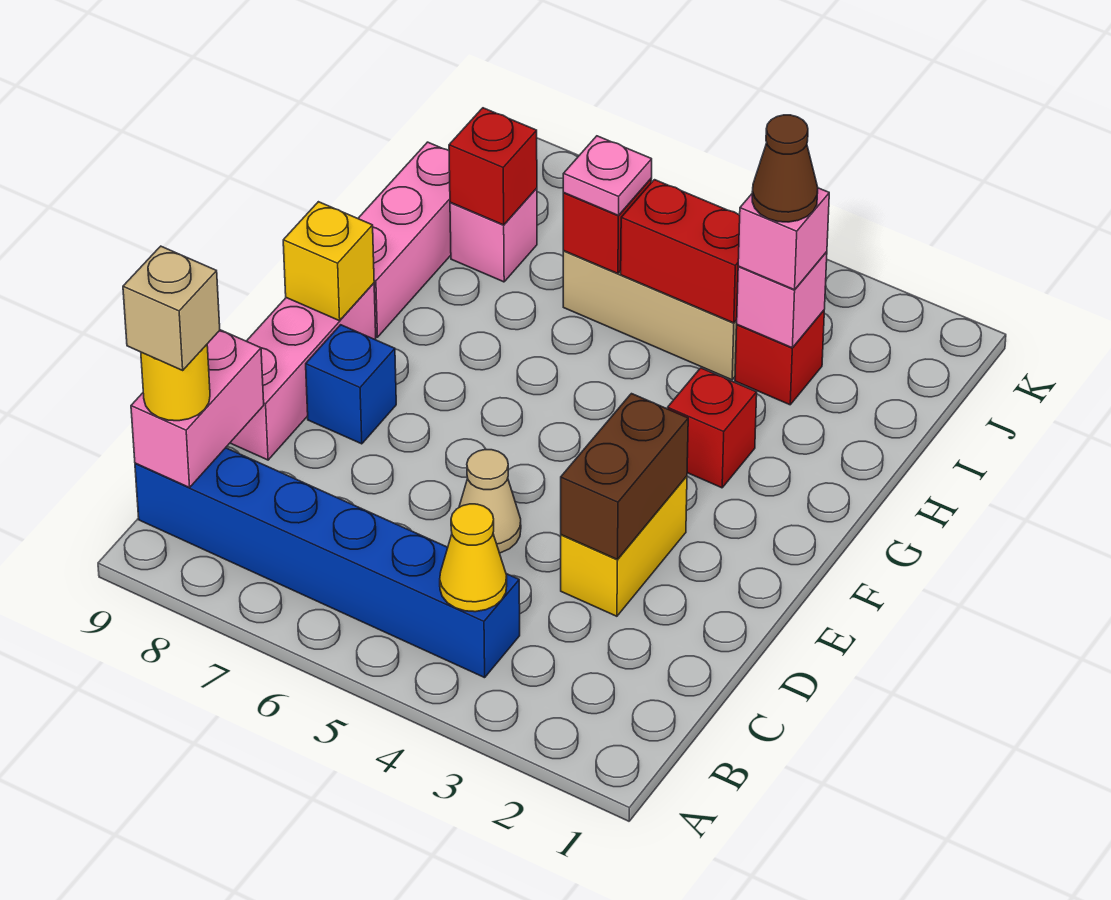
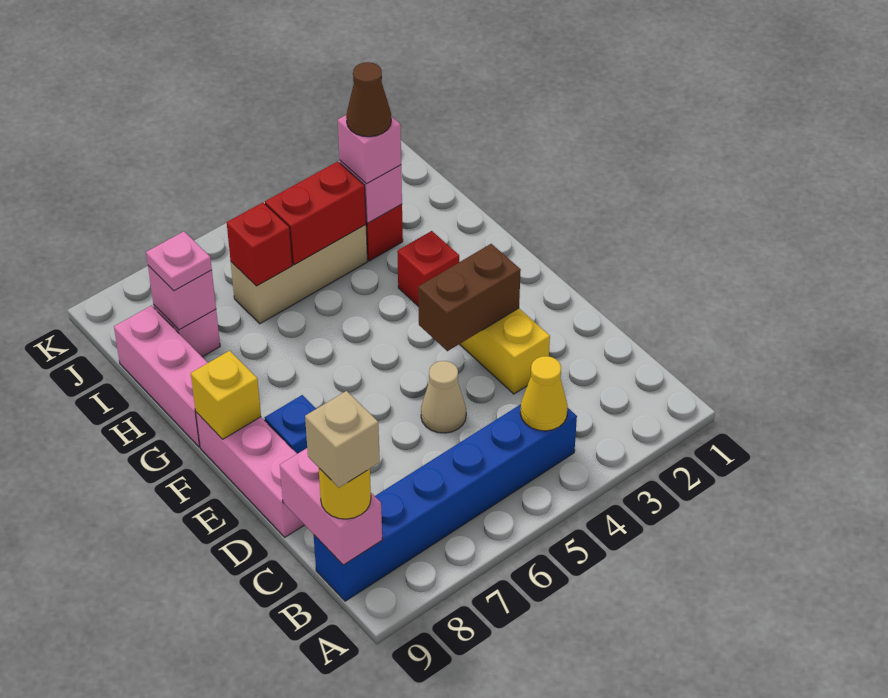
brown 1x2 brick [561,394,688,560] -> brown 1x2 brick turned to [418,244,521,351]
pink 1x1 plate [563,136,652,215] -> pink 1x1 plate moved to [146,231,212,291]
red 1x1 brick [449,108,537,225] -> pink 1x1 brick [148,266,216,330]

